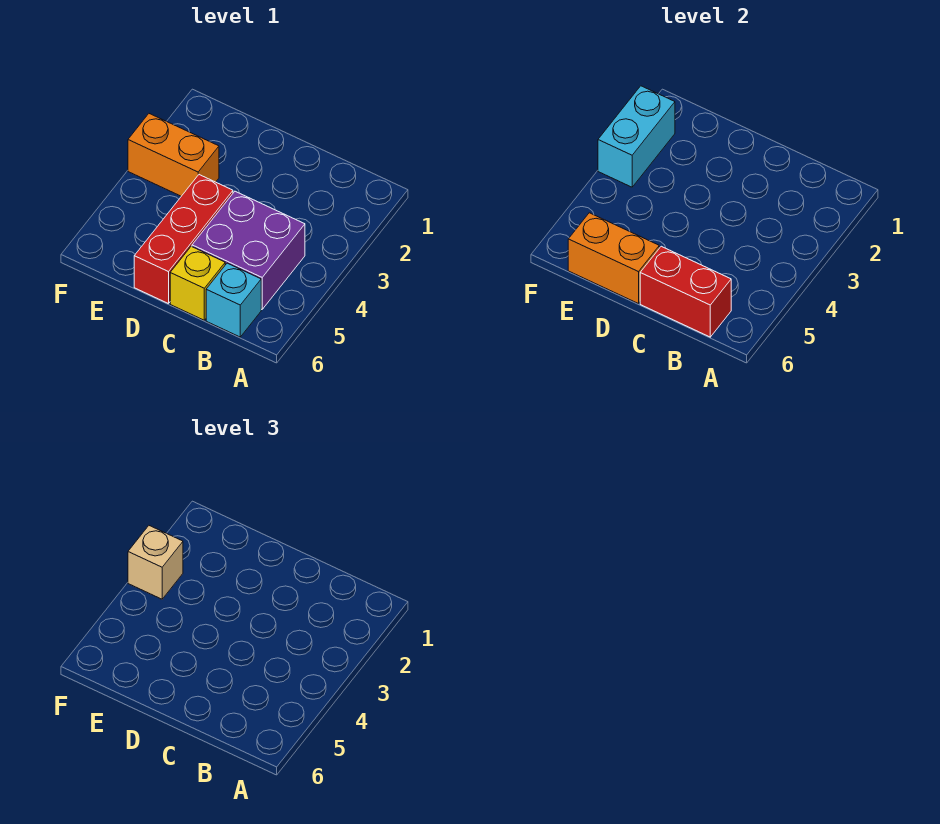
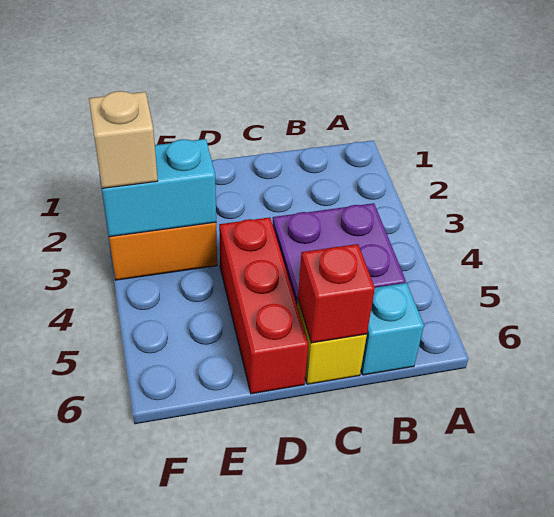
red 1x2 brick [640,246,731,337] -> red 1x1 brick [298,244,375,343]
orange 1x2 brick [568,213,659,304] -> none
cyan 1x2 brick [598,86,675,187] -> cyan 1x2 brick turned to [102,139,216,237]

